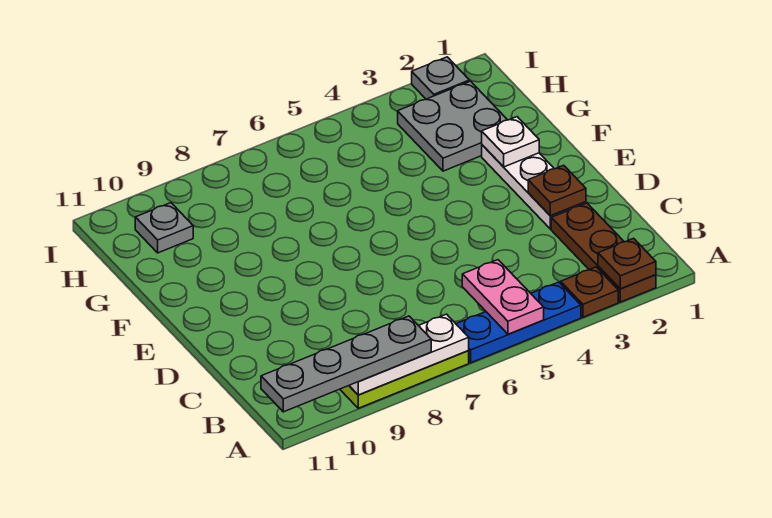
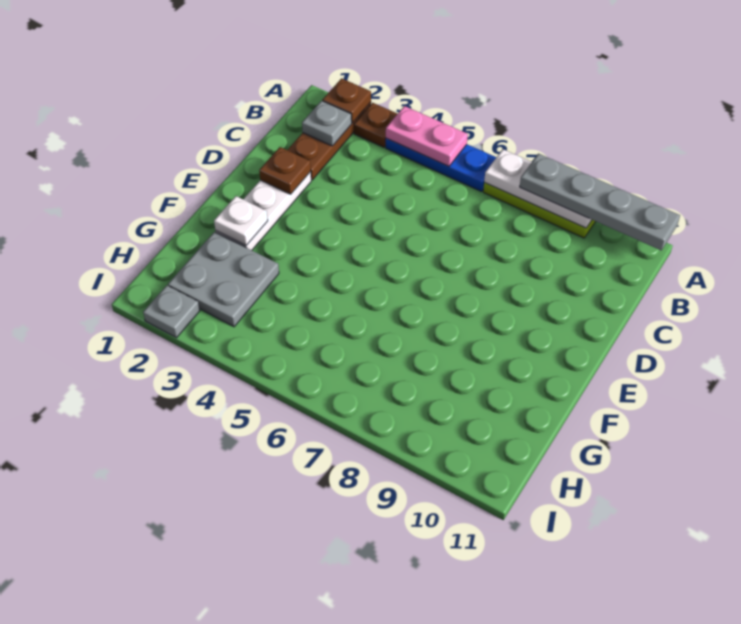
pink 1x2 plate [462,260,544,334] -> pink 1x2 plate turned to [386,106,468,166]
grey 1x1 plate [135,203,193,253] -> grey 1x1 plate moved to [302,101,352,146]

